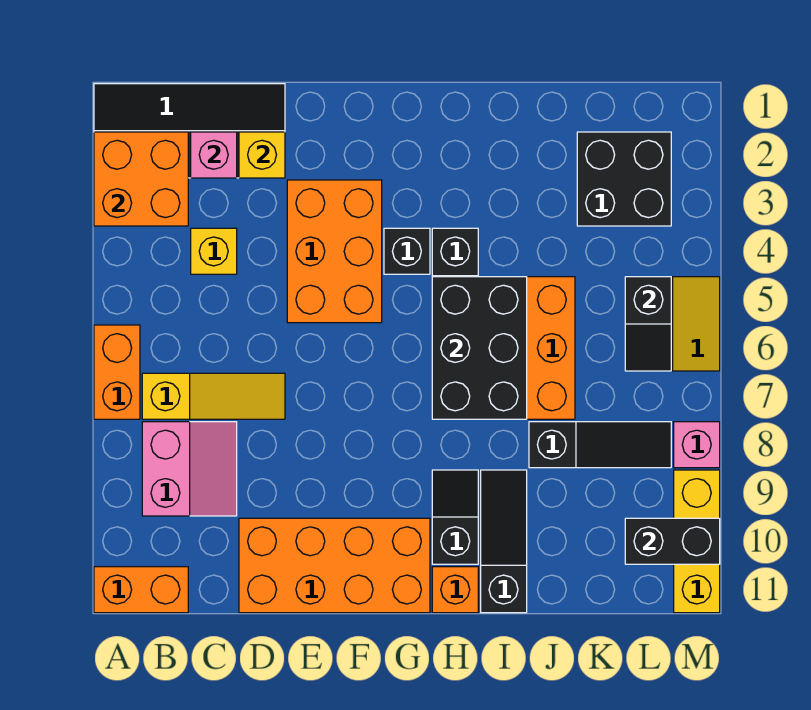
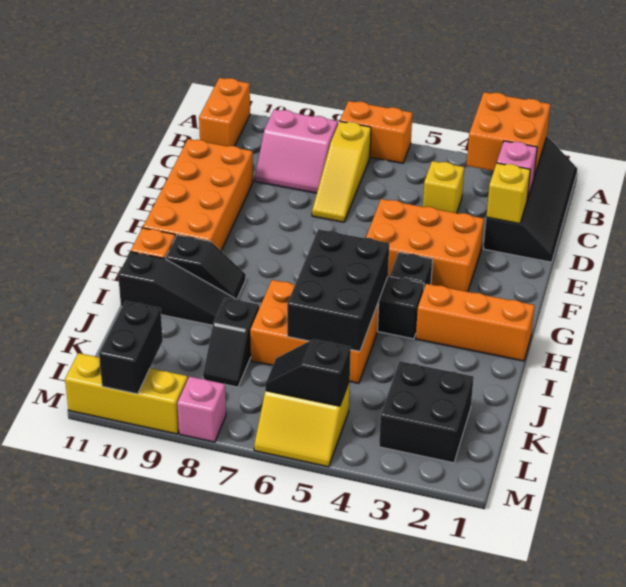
none -> orange 1x3 brick [416,284,535,361]
black 2x3 brick [432,277,527,419] -> black 2x3 brick turned to [287,229,389,351]
black 1x3 slope [529,422,671,468] -> black 1x2 slope [203,298,259,387]

